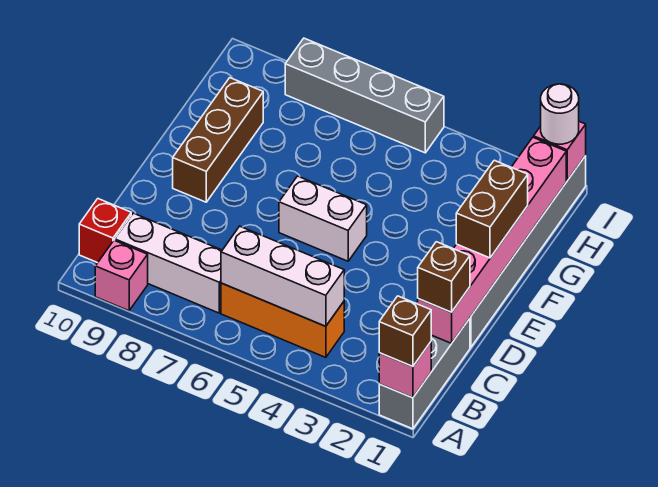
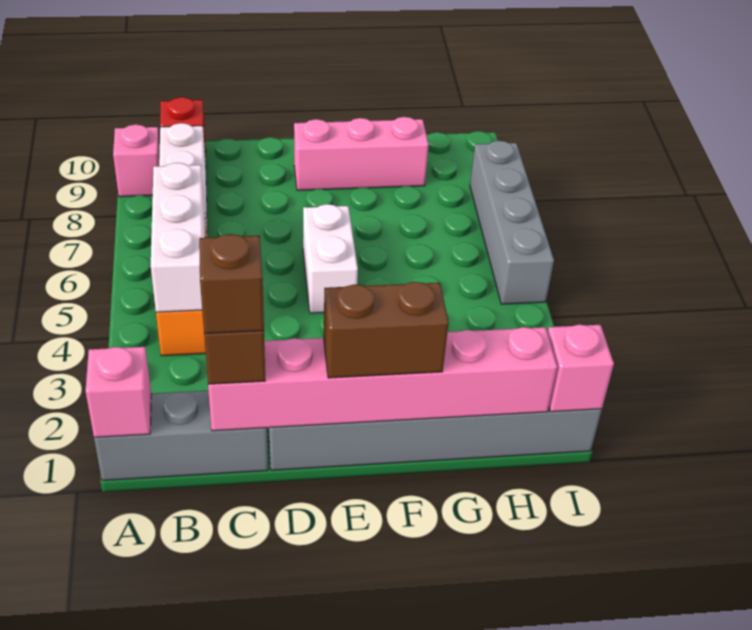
brown 1x1 brick [379,296,431,367] -> brown 1x1 brick moved to [199,234,264,334]
brown 1x3 brick [173,78,263,202] -> pink 1x3 brick [294,117,429,190]
white 1x1 round brick [541,84,579,144] -> none

